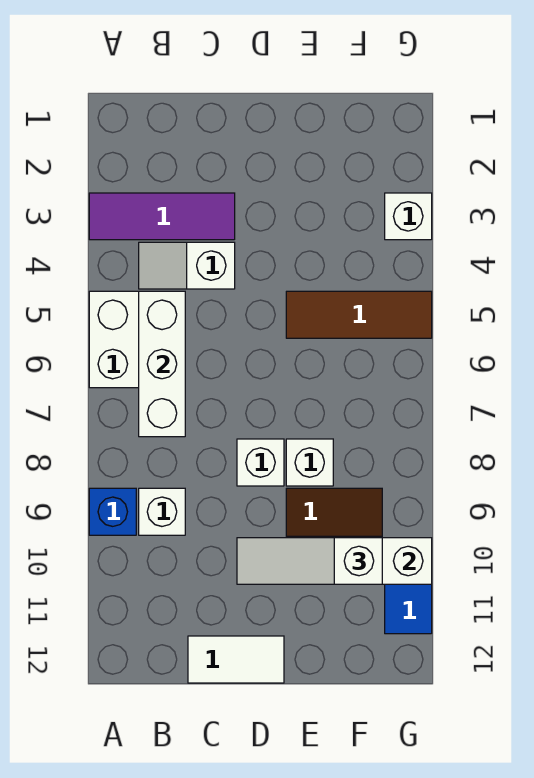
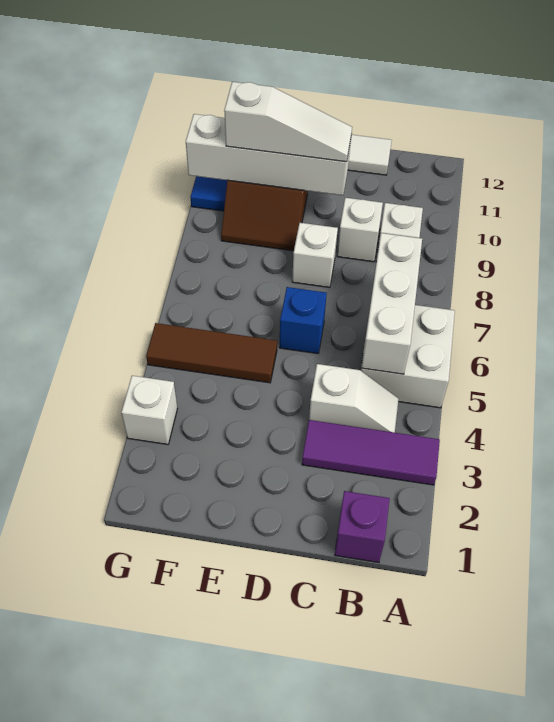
blue 1x1 brick [89,488,136,535] -> blue 1x1 brick moved to [279,287,327,354]
none -> purple 1x1 brick [335,491,390,562]
white 1x1 brick [286,439,333,486] -> white 1x1 brick moved to [337,198,383,262]

